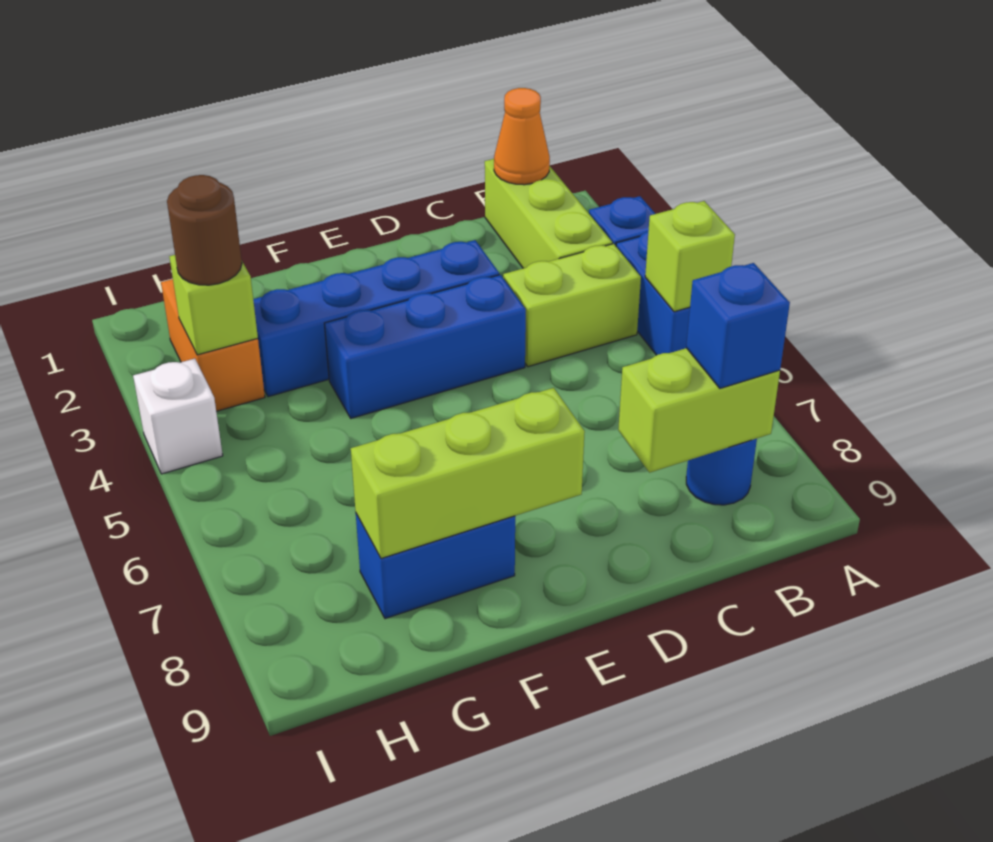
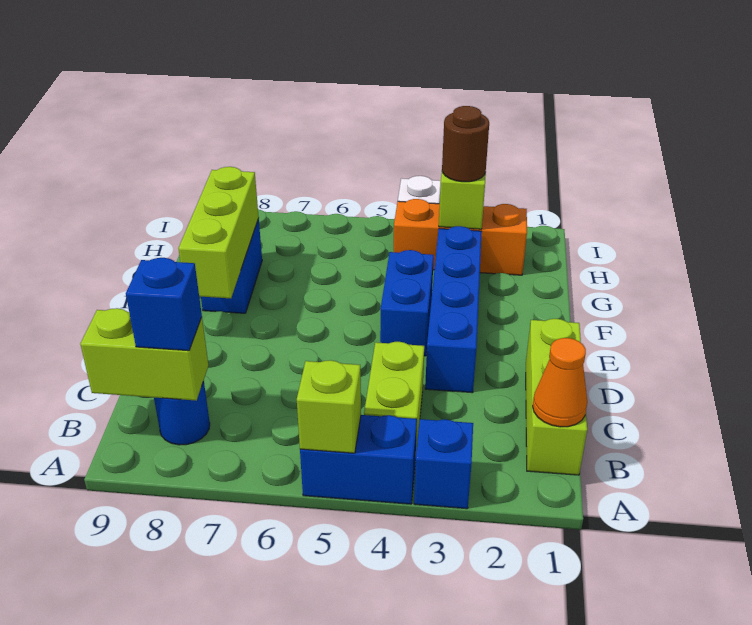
lime 1x3 brick [485,159,612,268] -> lime 1x3 brick turned to [526,319,587,475]
lime 1x2 brick [618,348,780,473] -> lime 1x2 brick turned to [80,308,209,401]
blue 1x3 brick [324,275,526,418] -> blue 1x2 brick [380,250,434,356]
orange 1x2 brick [161,279,265,411] -> orange 1x3 brick [394,199,527,275]

